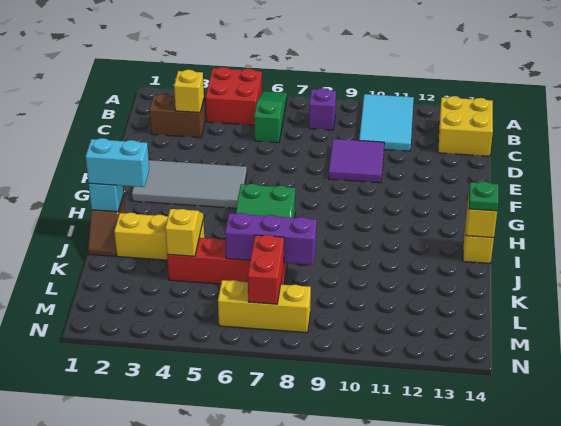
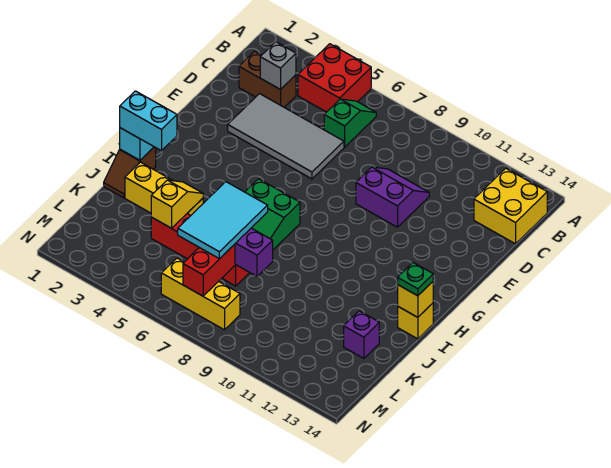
green 1x3 slope [254,91,287,143] -> green 1x2 slope [324,99,376,147]
cyan 2x3 tile [359,94,414,151] -> cyan 2x3 tile moved to [178,182,268,259]
purple 1x1 brick [309,88,336,130] -> purple 1x1 brick moved to [344,311,379,358]
yellow 1x1 brick [174,70,204,113] -> grey 1x1 brick [260,42,296,90]
purple 2x2 tile [329,139,384,183] -> purple 2x2 slope [356,167,429,227]
grey 2x4 tile [132,160,247,208] -> grey 2x4 tile moved to [228,94,344,179]

